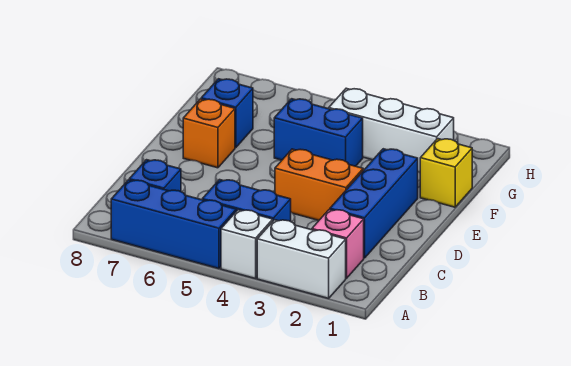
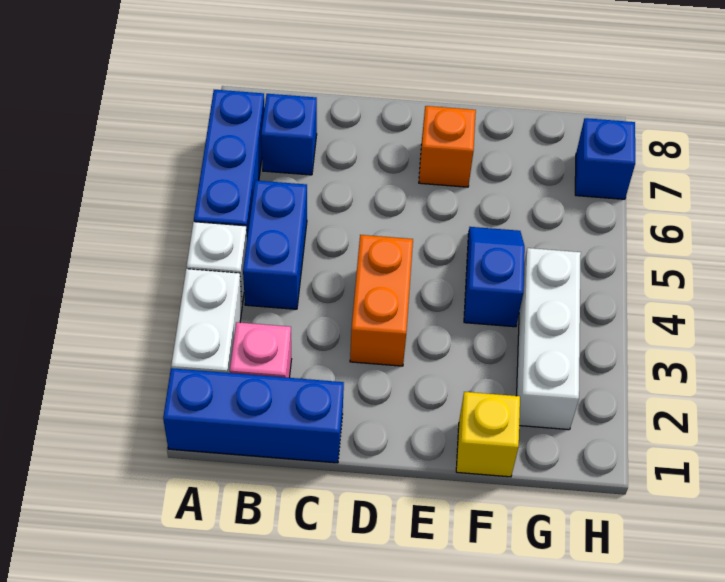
blue 1x3 brick [330,149,418,258] -> blue 1x3 brick moved to [163,368,344,463]
blue 1x2 brick [274,99,363,166] -> blue 1x2 slope [464,227,525,327]
blue 1x1 brick [201,79,253,148] -> blue 1x1 brick moved to [575,118,635,199]

